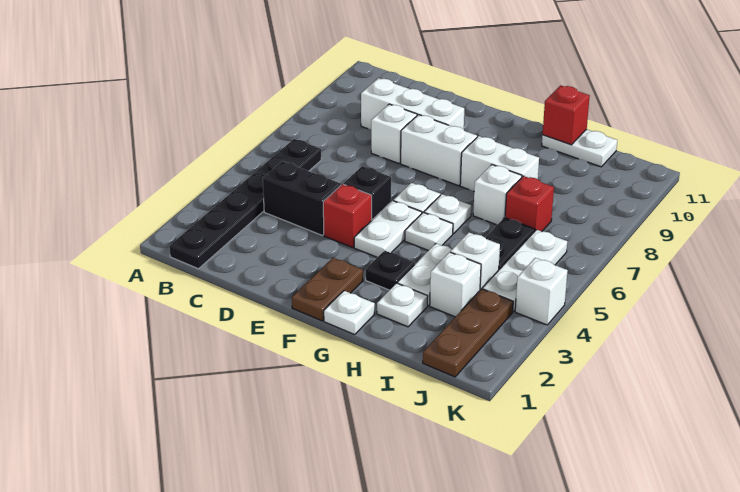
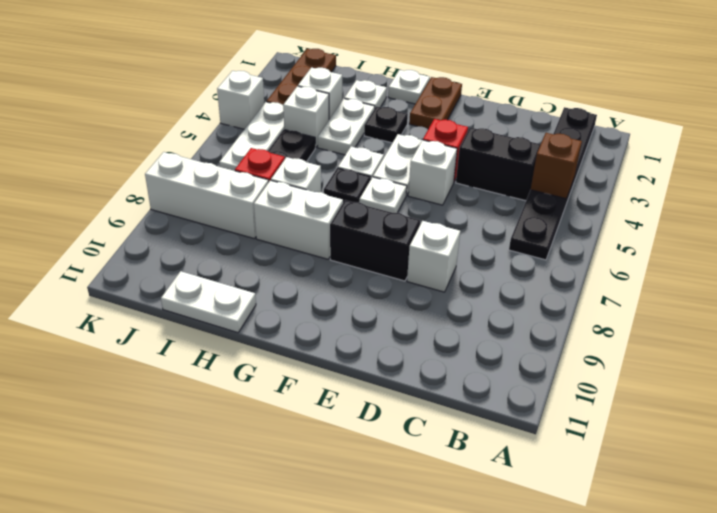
none -> brown 1x1 brick [531,133,582,199]
white 1x3 brick [361,78,464,129] -> white 1x3 brick moved to [145,152,269,239]
black 1x1 brick [343,166,391,220] -> white 1x1 brick [408,140,457,205]
white 1x2 brick [401,115,477,186] -> black 1x2 brick [330,200,420,281]
white 1x1 plate [424,194,471,234] -> black 1x1 plate [324,168,371,202]
red 1x1 brick [543,85,590,145] -> none

